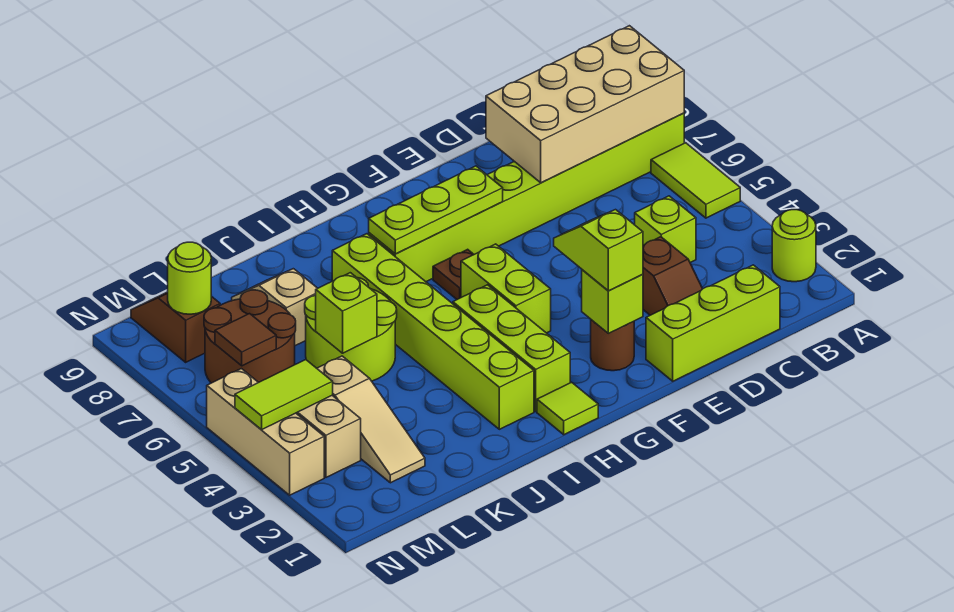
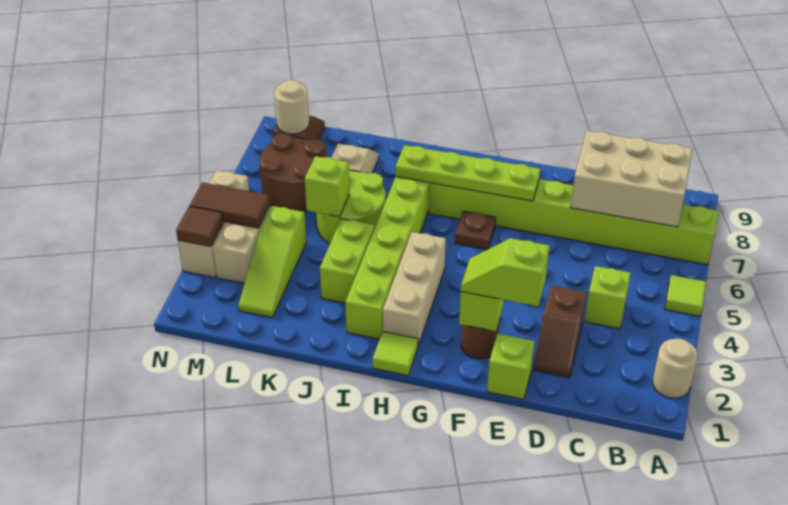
lime 1x1 round brick [772,210,816,282] -> tan 1x1 round brick [653,339,698,398]
lime 1x2 tile [651,143,740,218] -> lime 1x1 tile [665,275,706,316]
tan 2x4 brick [486,26,684,183] -> tan 2x3 brick [571,131,692,227]
lime 1x3 brick [646,265,780,381] -> lime 1x1 brick [487,334,534,399]
lime 1x2 slope [554,210,643,291] -> lime 1x2 slope turned to [461,238,549,306]
lime 1x3 plate [369,166,503,254] -> lime 1x4 plate [395,145,540,201]
lime 1x2 brick [461,244,551,333] -> lime 1x2 brick moved to [320,219,374,303]
lime 1x3 brick [453,285,570,411] -> tan 1x3 brick [383,232,446,346]
tan 1x3 slope [317,356,425,483] -> lime 1x3 slope [238,206,306,318]
lime 1x2 tile [235,360,333,430] -> brown 1x2 tile [190,183,270,228]
brown 1x1 tile [215,314,276,366] -> brown 1x1 tile moved to [176,206,223,246]
lime 1x1 round brick [168,242,211,314] -> tan 1x1 round brick [274,80,309,134]

